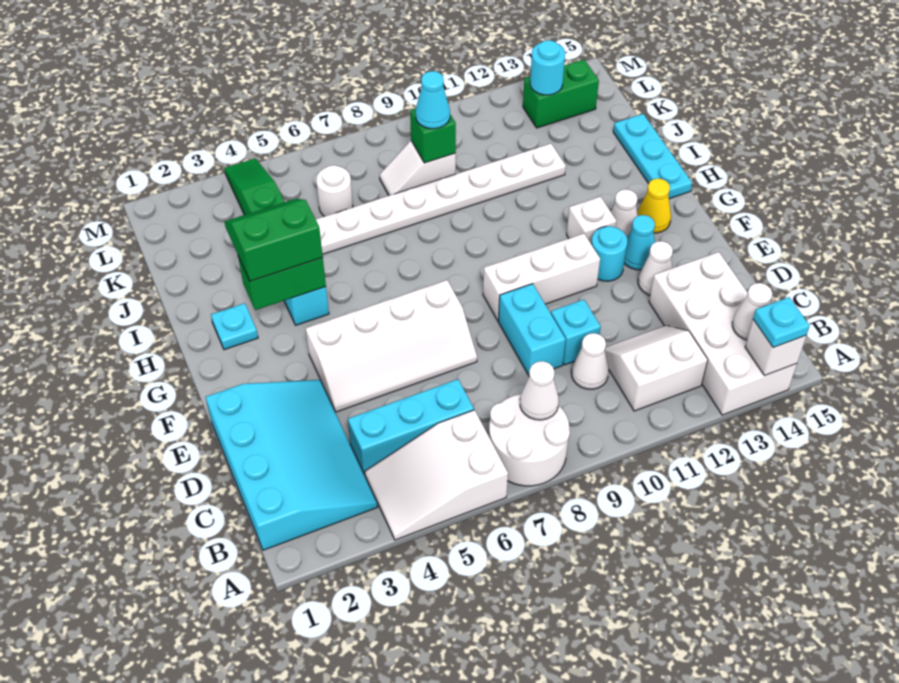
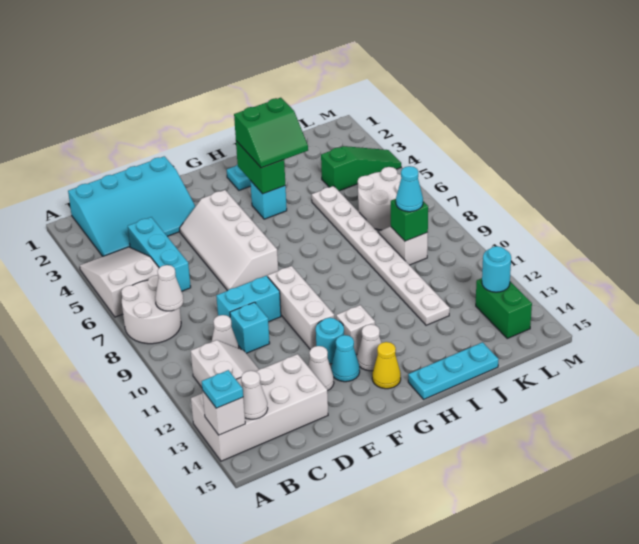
green 2x2 slope [225,199,323,281] -> green 2x2 slope turned to [234,98,308,168]
white 1x1 round brick [316,165,353,216] -> white 2x2 round brick [358,167,401,230]

